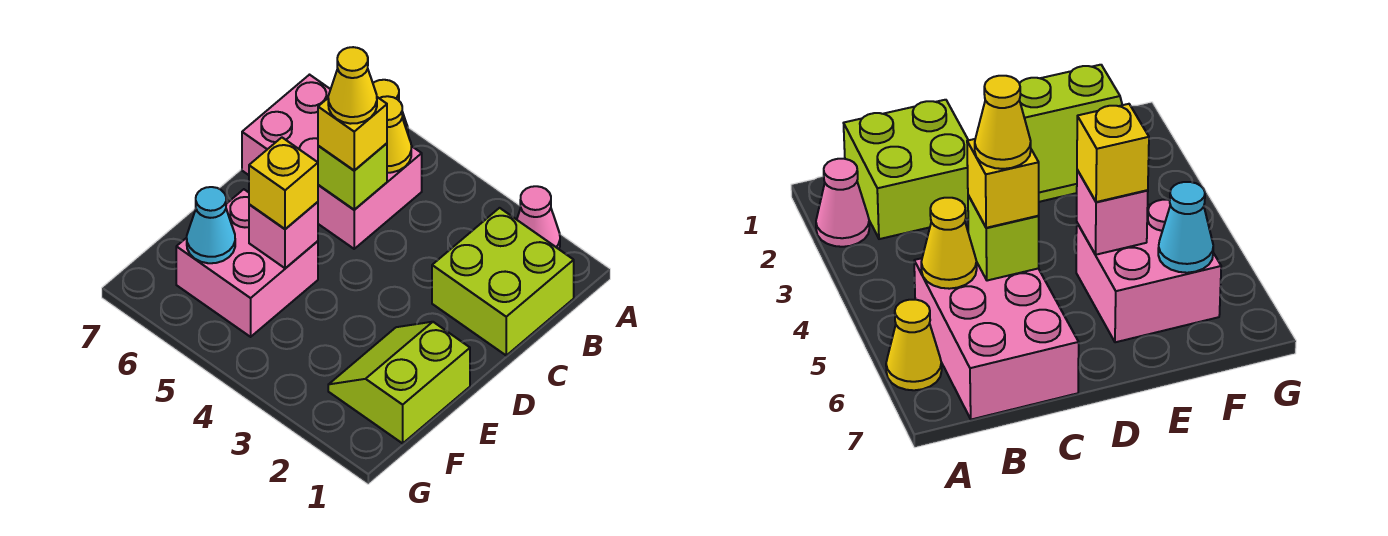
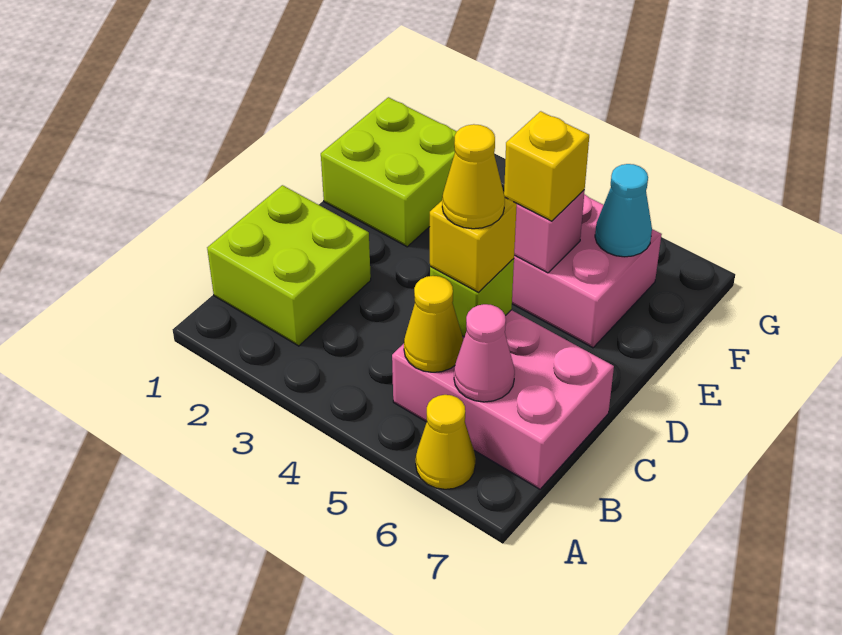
pink 1x1 cone [517,186,560,249] -> pink 1x1 cone moved to [454,304,515,402]
lime 2x2 slope [328,322,470,443] -> lime 2x2 brick [321,97,457,247]

